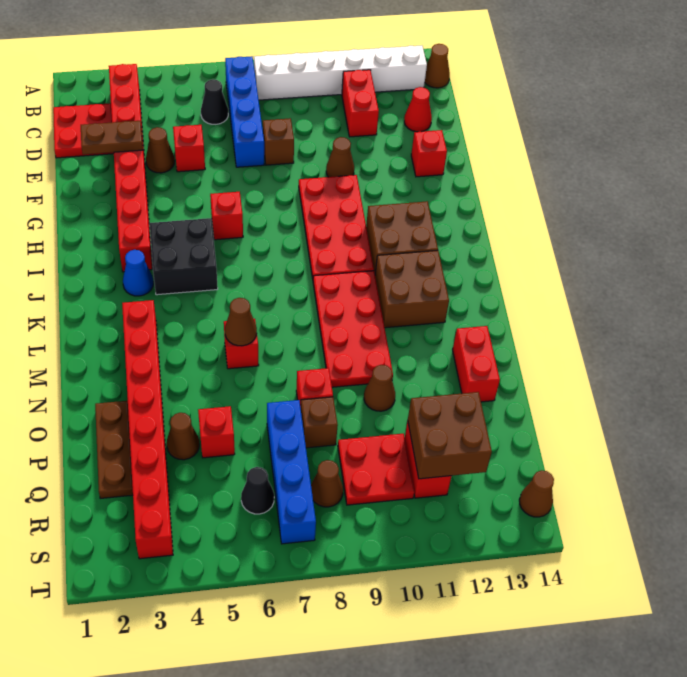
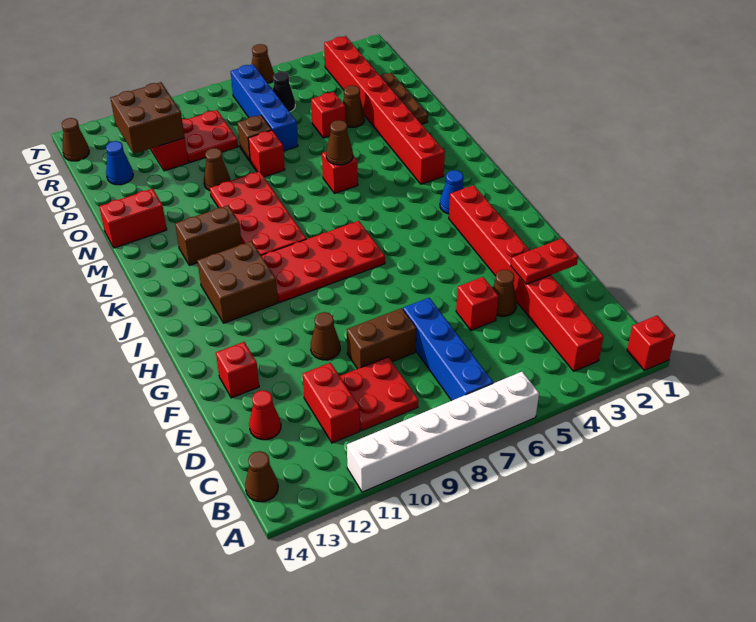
white 1x6 brick [254,46,427,100] -> white 1x6 brick moved to [347,372,539,492]
red 2x2 plate [53,103,114,158] -> red 2x2 plate moved to [340,357,418,431]
black 1x1 cone [201,79,228,124] -> none
brown 1x2 plate [81,121,143,154] -> red 1x2 plate [511,239,578,284]
brown 1x1 brick [263,118,294,165] -> brown 1x2 brick [347,308,416,369]
red 2x4 plate [299,175,374,279] -> red 2x4 plate turned to [261,221,385,303]
red 1x1 brick [210,192,243,240] -> red 1x1 brick moved to [627,316,675,371]
black 2x2 brick [150,218,218,295] -> none
brown 2x2 brick [375,250,449,328] -> brown 1x2 brick [175,205,242,265]
red 1x2 brick [453,326,500,402] -> red 1x2 brick turned to [99,189,167,248]
none -> blue 1x1 cone [106,141,133,185]
brown 1x1 cone [311,460,343,507] -> brown 1x1 cone moved to [252,44,274,84]

